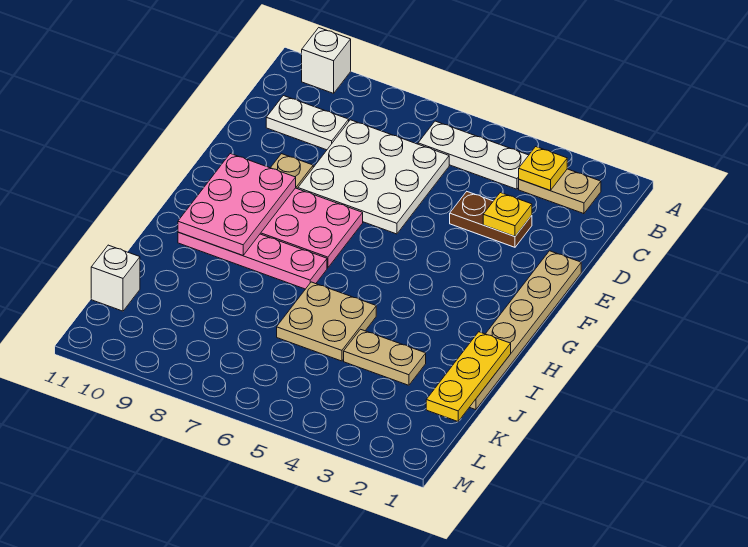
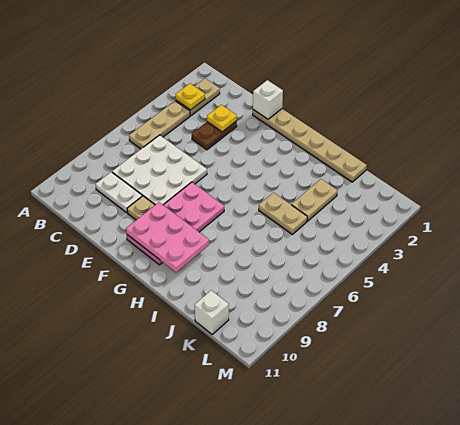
white 1x1 brick [302,28,351,93] -> white 1x1 brick moved to [253,80,283,119]
white 1x3 plate [418,121,529,189] -> tan 1x3 plate [129,101,190,149]
white 1x2 plate [266,96,349,150] -> white 1x2 plate turned to [95,172,142,213]
pink 1x4 plate [178,232,327,289] -> none
yellow 1x3 plate [426,332,511,421] -> none
tan 2x2 plate [277,282,376,361] -> tan 1x2 plate [259,193,307,234]

